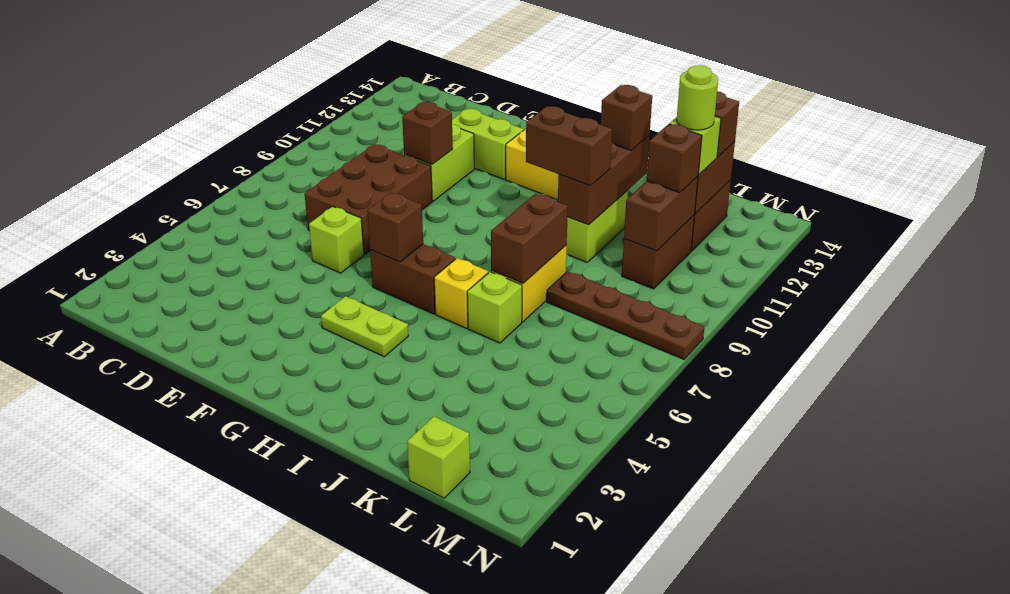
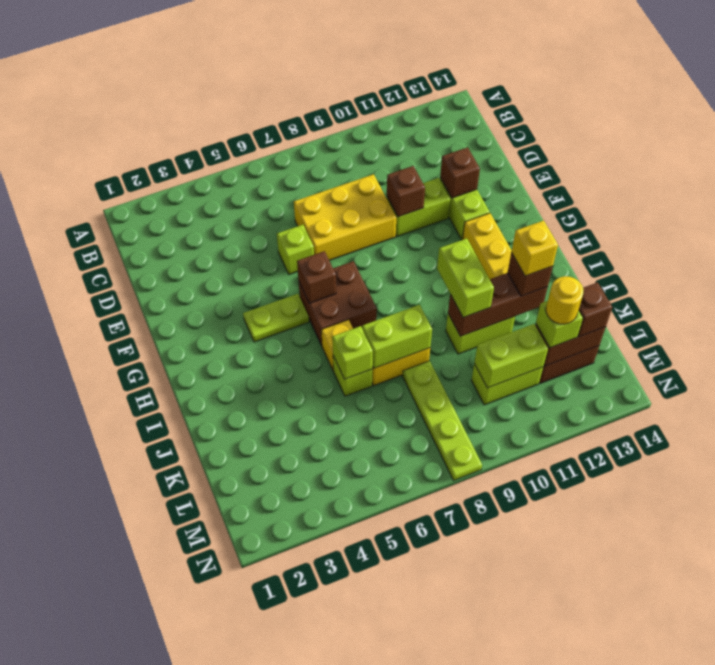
brown 2x3 brick [305,144,432,254] -> yellow 2x3 brick [294,174,396,260]
lime 1x2 plate [321,296,408,357] -> lime 1x2 plate turned to [243,294,309,342]
brown 1x2 brick [370,244,455,314] -> brown 2x2 brick [299,261,377,346]
brown 1x2 brick [526,106,612,186] -> lime 1x2 brick [437,238,494,317]
brown 1x2 brick [491,194,568,283] -> lime 1x2 brick [362,305,432,368]
none -> yellow 1x1 brick [512,220,558,276]
brown 1x4 plate [547,271,704,359] -> lime 1x4 plate [402,361,482,480]
lime 1x1 brick [407,416,470,498] -> lime 1x1 brick moved to [332,326,373,379]
brown 1x2 brick [622,215,694,289] -> lime 1x2 brick [471,364,543,405]
brown 1x2 brick [624,176,698,251] -> lime 1x2 brick [474,324,548,388]
brown 1x1 brick [647,124,702,193] -> brown 1x1 brick moved to [440,147,480,198]
lime 1x1 round brick [677,65,718,130] -> yellow 1x1 round brick [546,276,583,324]

